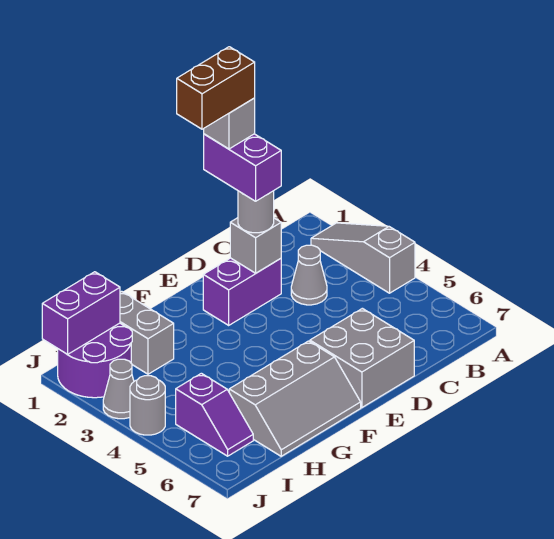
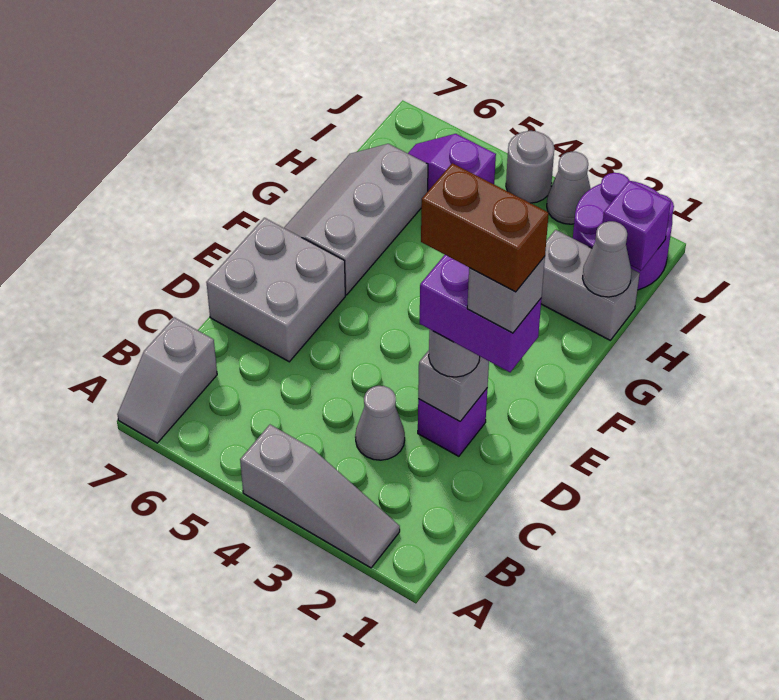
none -> grey 1x2 slope [117,318,217,443]
brown 1x2 brick [177,47,255,129] -> brown 1x2 brick turned to [421,163,549,292]
purple 1x2 brick [203,258,281,325] -> purple 1x1 brick [418,389,487,456]
none -> grey 1x1 cone [583,221,631,297]
purple 1x2 brick [42,272,120,354] -> purple 1x1 brick [603,181,671,271]

